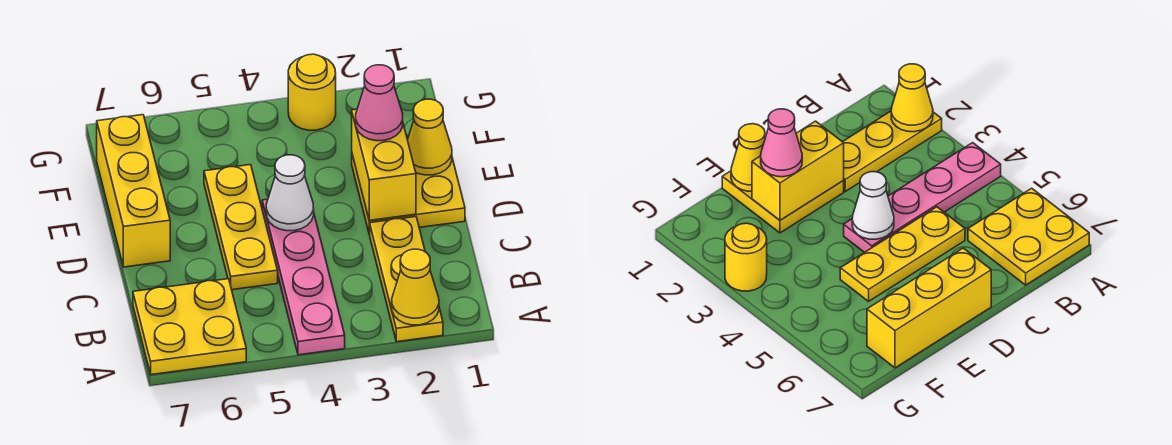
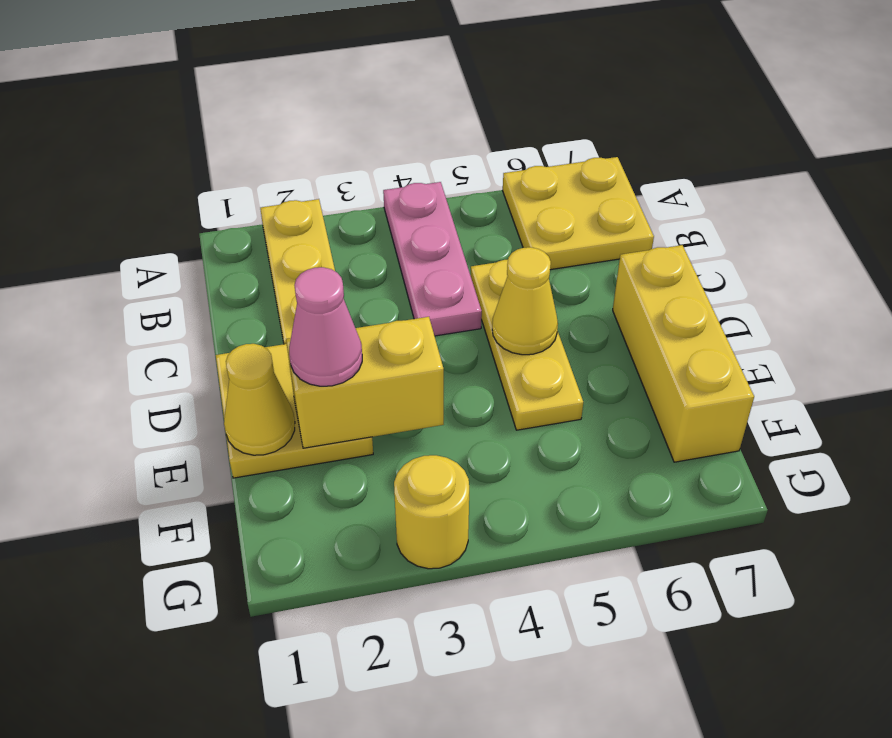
yellow 1x1 cone [392,249,439,325] -> yellow 1x1 cone moved to [492,247,558,355]
pink 1x4 plate [262,199,345,355] -> pink 1x3 plate [383,182,482,336]
yellow 1x2 brick [352,109,416,220] -> yellow 1x2 brick turned to [286,317,444,448]
white 1x1 cone [266,155,314,231] -> none

